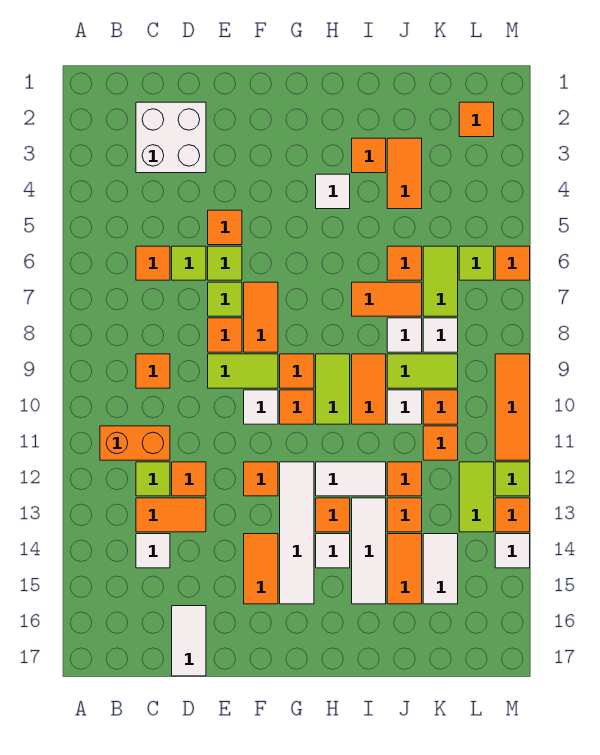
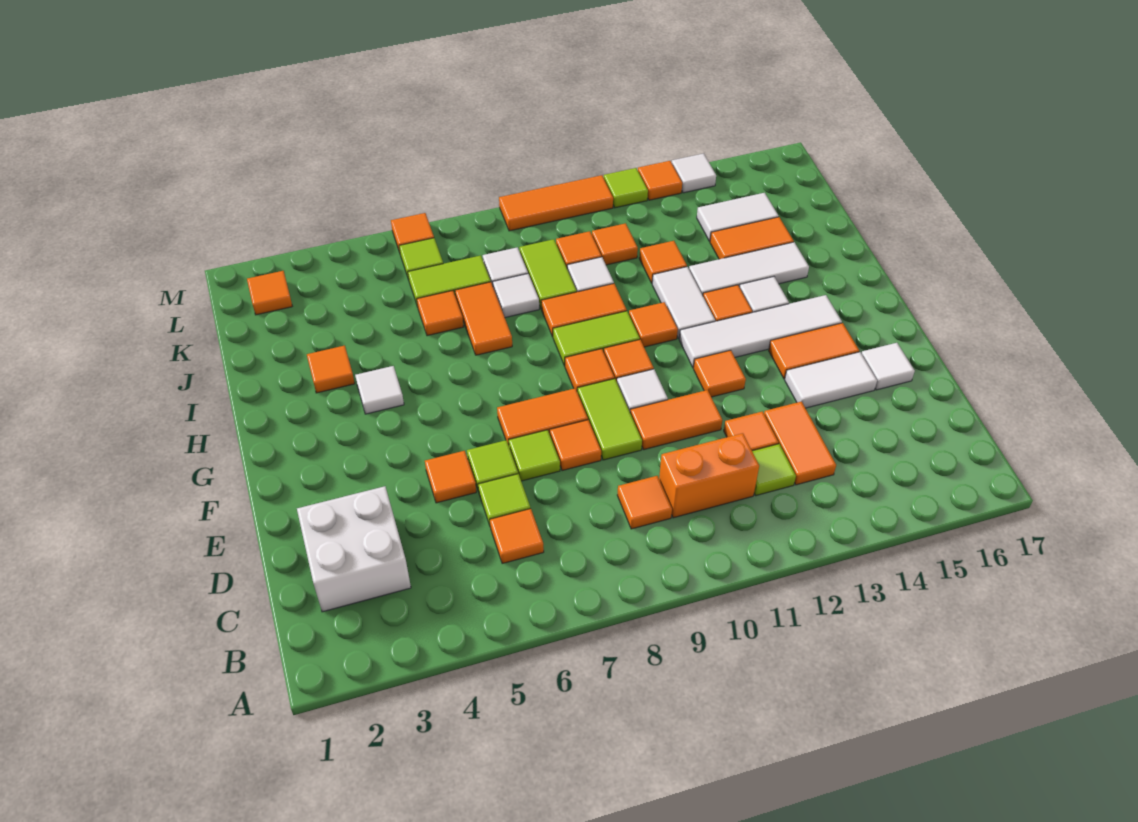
orange 1x2 brick [100,426,170,460] -> orange 1x2 brick turned to [659,433,759,518]
white 1x1 tile [136,534,170,568] -> white 1x1 tile moved to [861,343,915,390]
white 1x2 tile [172,606,206,676] -> white 1x2 tile moved to [785,352,877,408]
orange 1x2 tile [387,138,422,209] -> orange 1x2 tile moved to [630,390,722,450]
orange 1x1 tile [387,498,422,532] -> orange 1x1 tile moved to [629,302,678,347]
lime 1x2 tile [459,462,494,532] -> none

